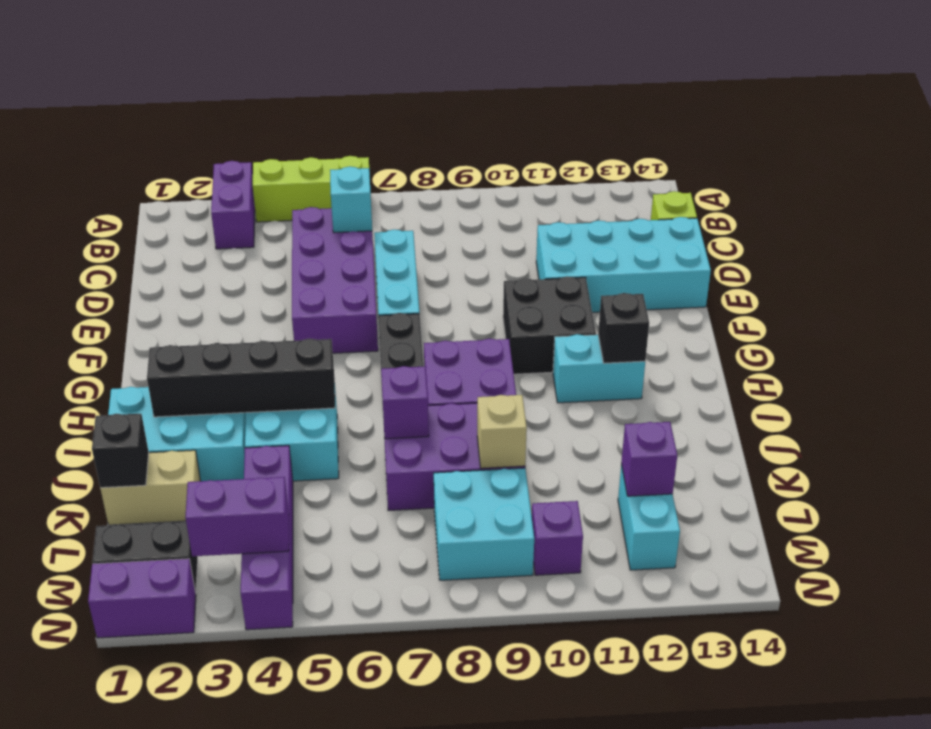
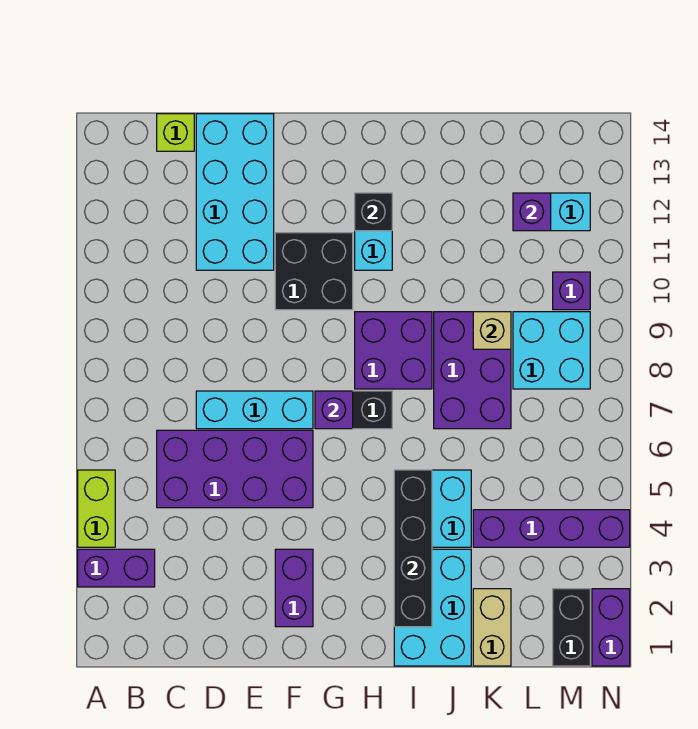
lime 1x3 brick [253,156,369,222] -> lime 1x2 brick [78,470,115,547]
cyan 1x1 brick [330,167,372,233] -> none
purple 1x1 brick [381,366,429,439] -> purple 1x1 brick moved to [315,391,353,429]
black 1x1 brick [92,414,149,488] -> none
purple 1x2 brick [185,477,289,556] -> purple 1x2 brick moved to [275,549,313,627]

